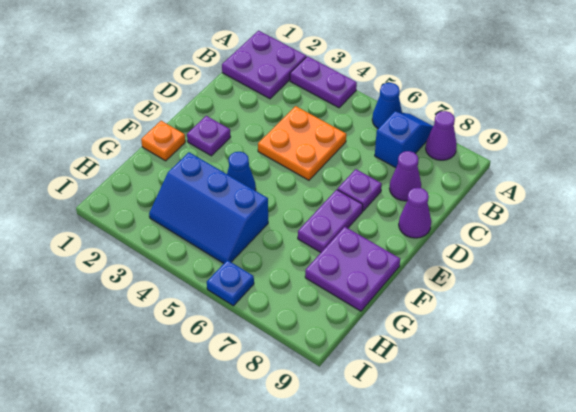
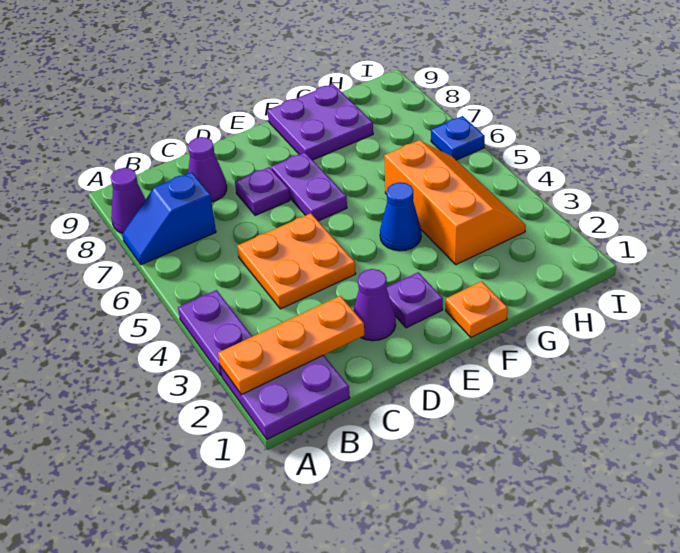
none -> orange 1x3 plate [218,296,364,395]
blue 1x1 cone [372,83,402,129] -> none
purple 1x1 cone [399,188,431,238] -> purple 1x1 cone moved to [353,269,396,341]
purple 1x2 plate [298,190,363,252] -> purple 1x2 plate turned to [271,152,347,221]
blue 2x3 slope [149,152,268,263] -> orange 2x3 slope [384,140,526,265]

